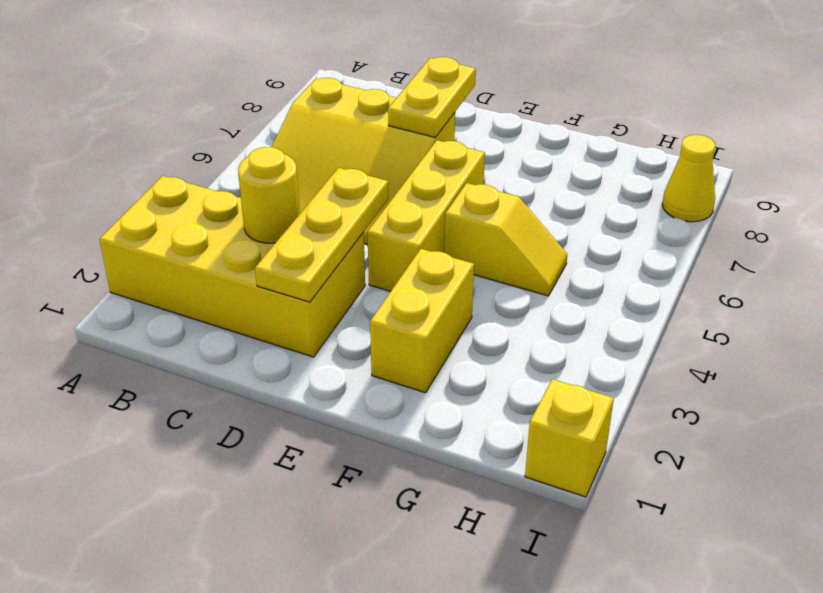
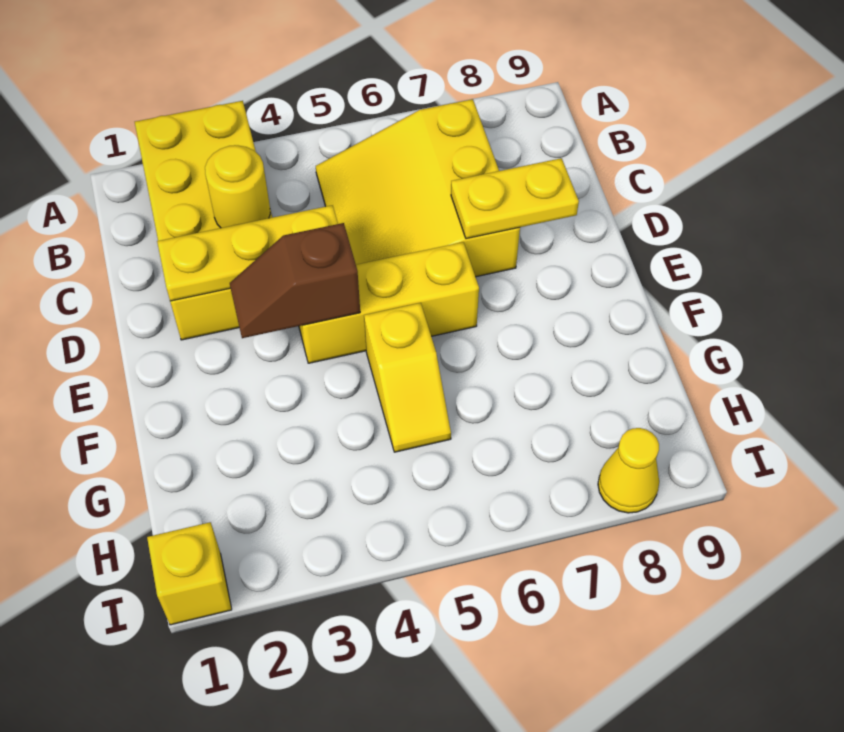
none -> brown 1x2 slope [230,223,360,338]
yellow 1x2 brick [370,249,474,393] -> none

